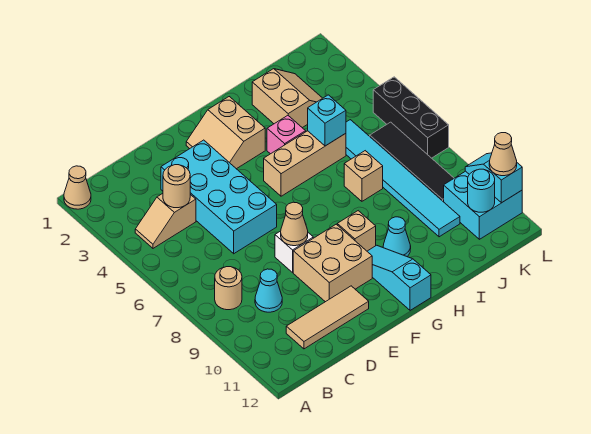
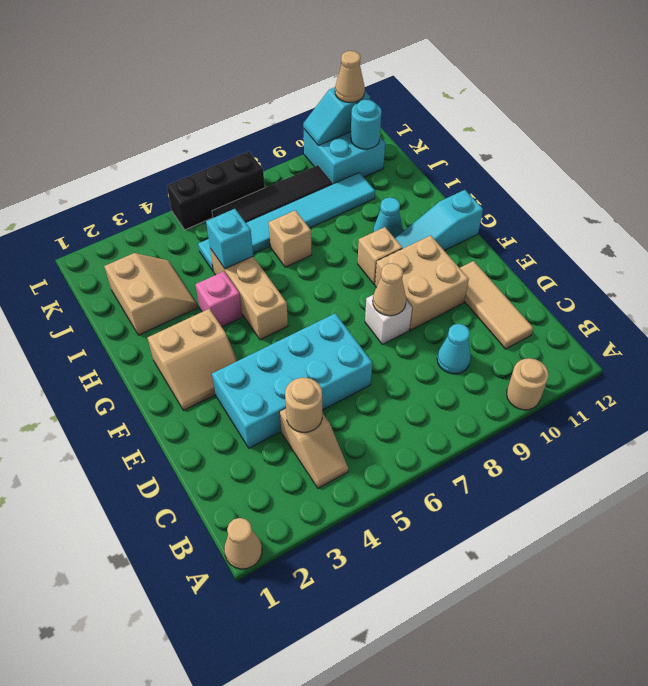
tan 1x1 round brick [215,267,242,310] -> tan 1x1 round brick moved to [507,358,549,410]
tan 2x2 slope [252,69,322,128] -> tan 2x2 slope turned to [104,253,197,335]

